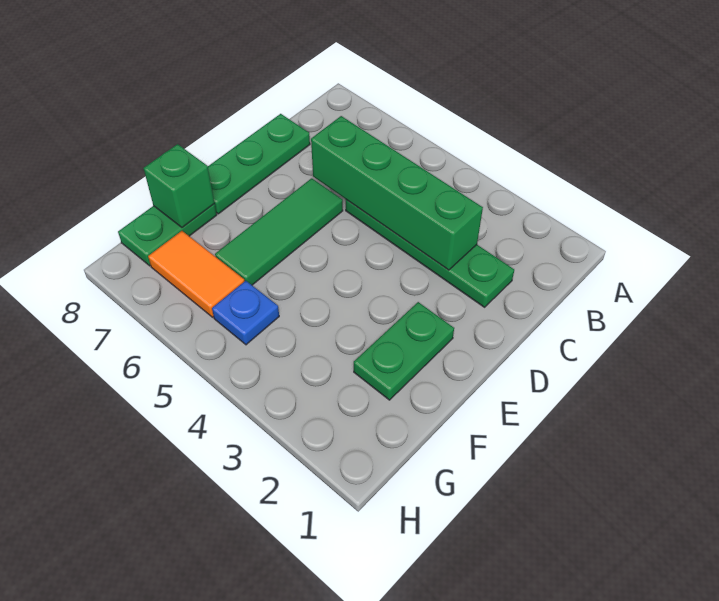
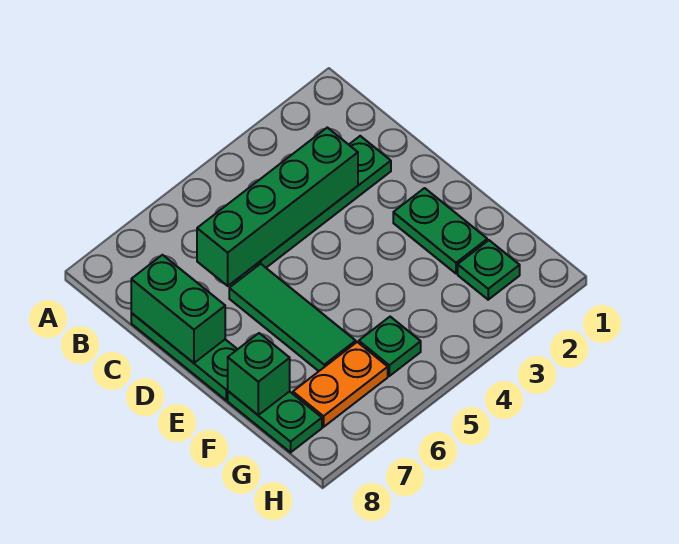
none -> green 1x2 brick [131,255,225,363]
none -> green 1x1 plate [458,240,520,300]
blue 1x1 plate [212,281,279,345] -> green 1x1 plate [359,317,421,376]
orange 1x2 tile [148,231,245,317] -> orange 1x2 plate [293,342,388,427]

